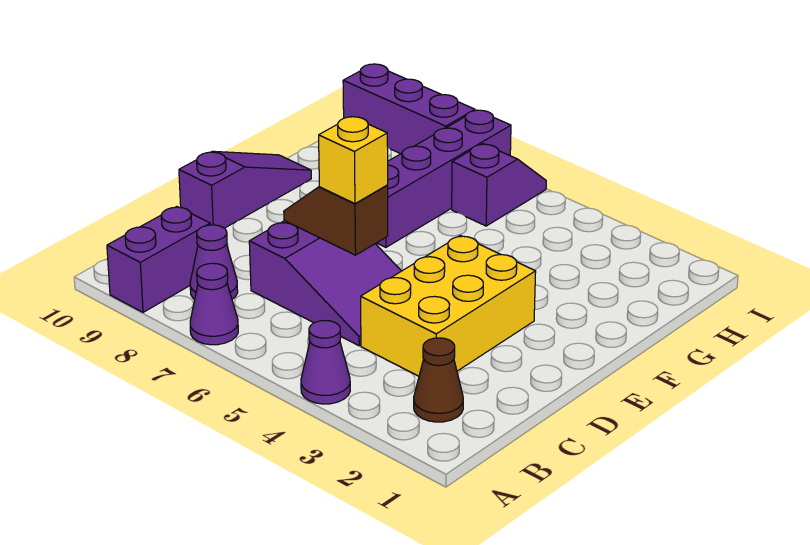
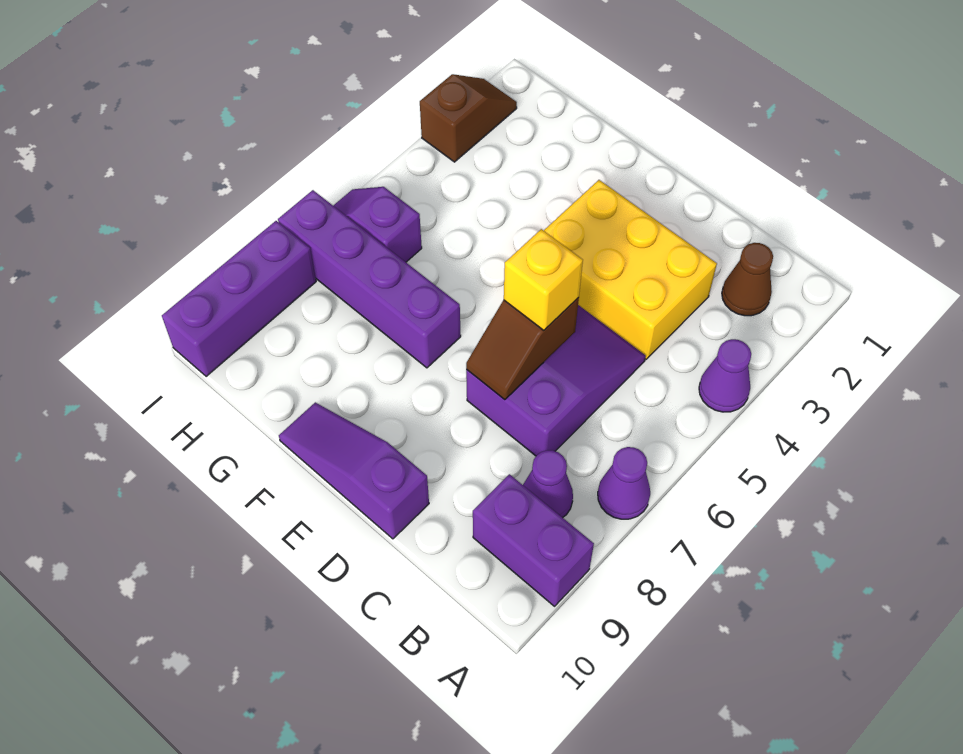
none -> brown 1x2 slope [420,74,517,162]

